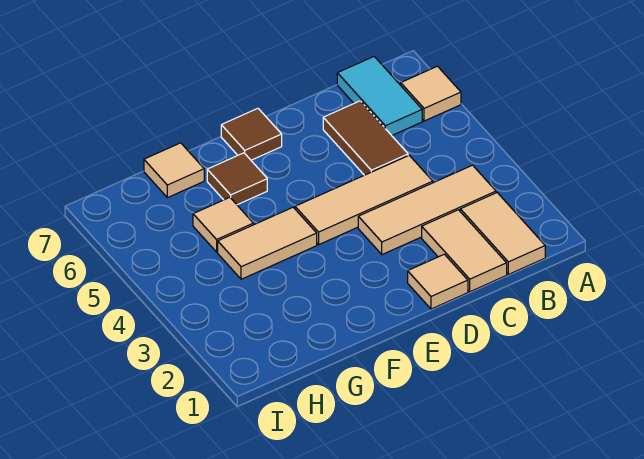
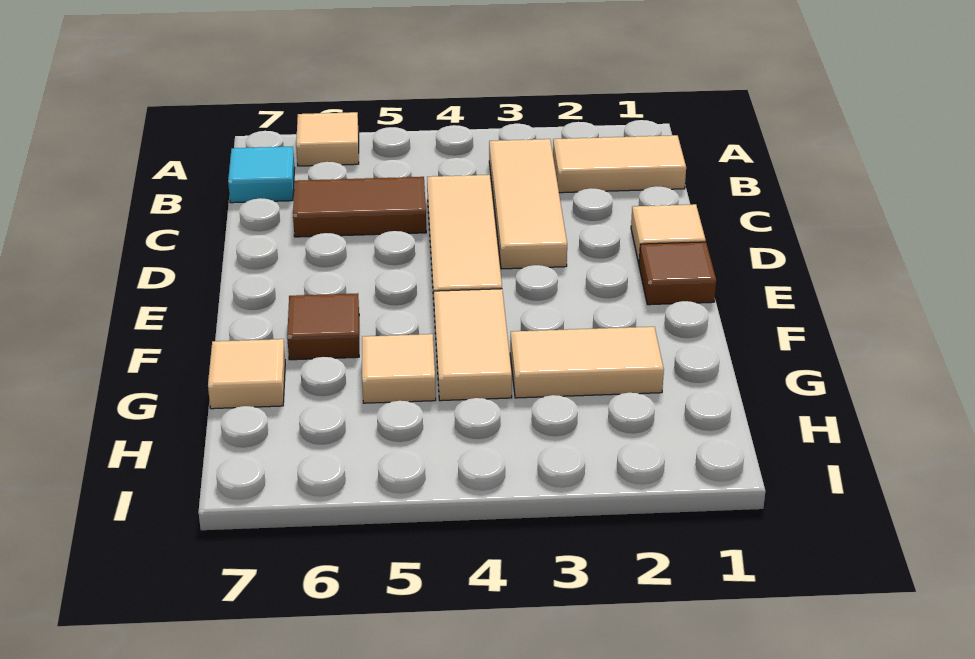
cyan 1x2 tile [337,57,422,135] -> cyan 1x1 tile [228,146,295,203]
tan 1x2 tile [422,210,507,292] -> tan 1x2 tile moved to [510,327,664,398]
brown 1x1 tile [221,108,282,160] -> brown 1x1 tile moved to [639,242,716,305]

